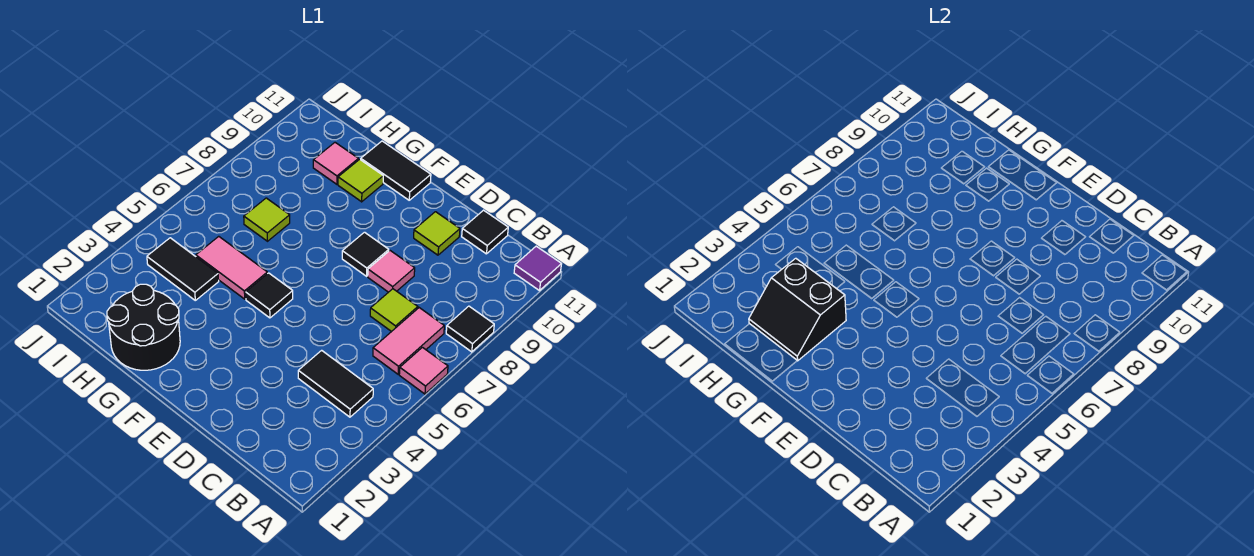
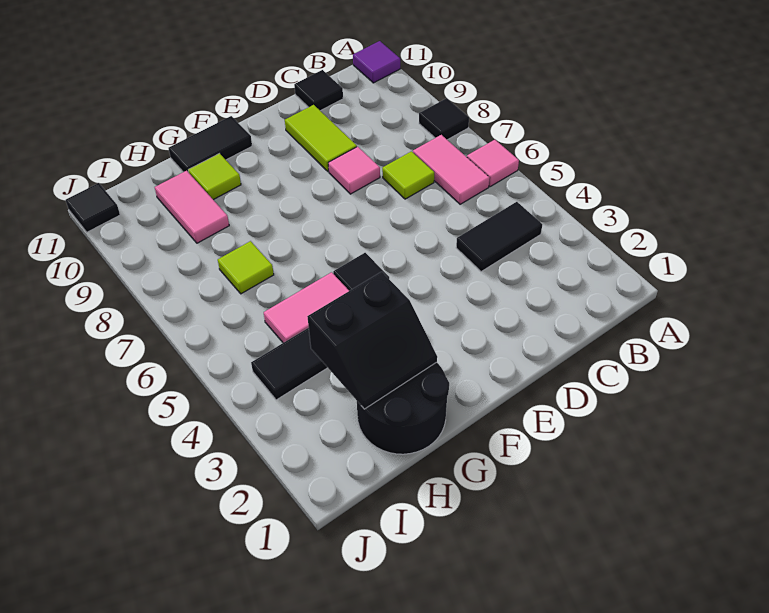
lime 1x1 tile [414,212,460,255] -> lime 1x2 tile [285,105,357,172]
black 1x1 tile [342,232,389,276] -> black 1x1 tile moved to [66,183,120,232]
pink 1x1 tile [313,143,358,184] -> pink 1x2 tile [155,171,229,243]

